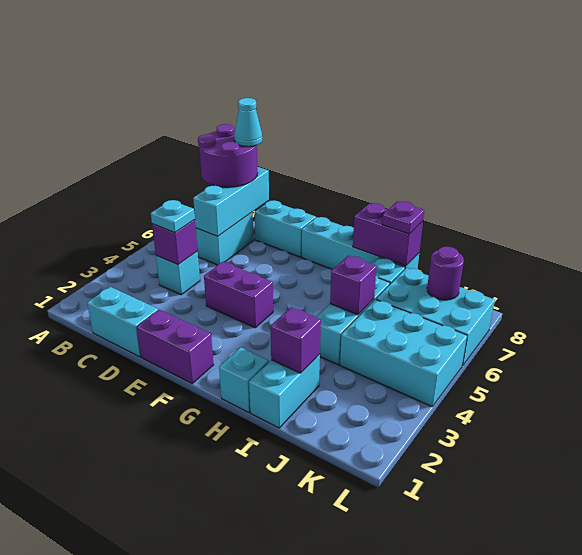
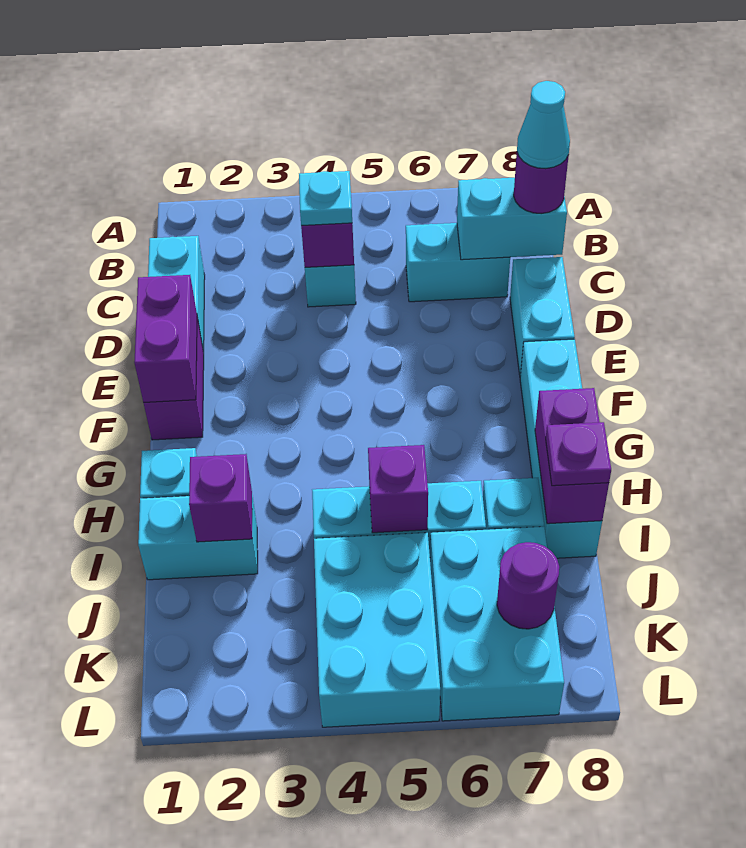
purple 2x2 round brick [198,124,258,187] -> purple 1x1 round brick [514,153,569,214]
cyan 1x3 brick [193,167,269,236] -> cyan 1x2 brick [457,178,567,260]
purple 1x2 brick [204,262,273,328] -> purple 1x2 brick moved to [134,275,197,402]

